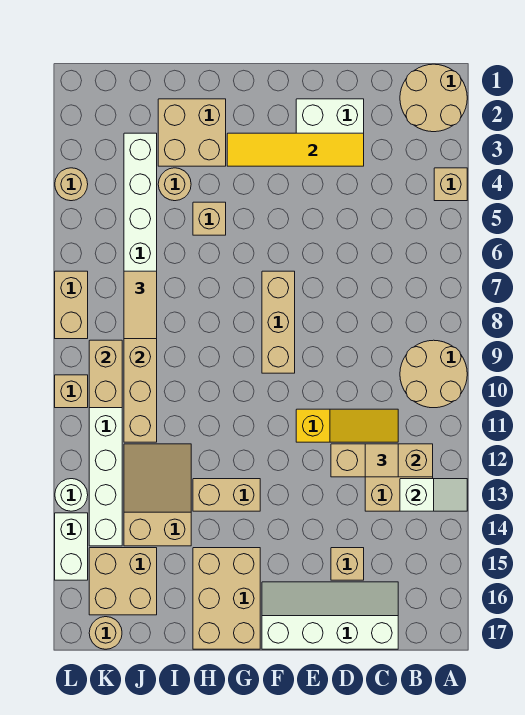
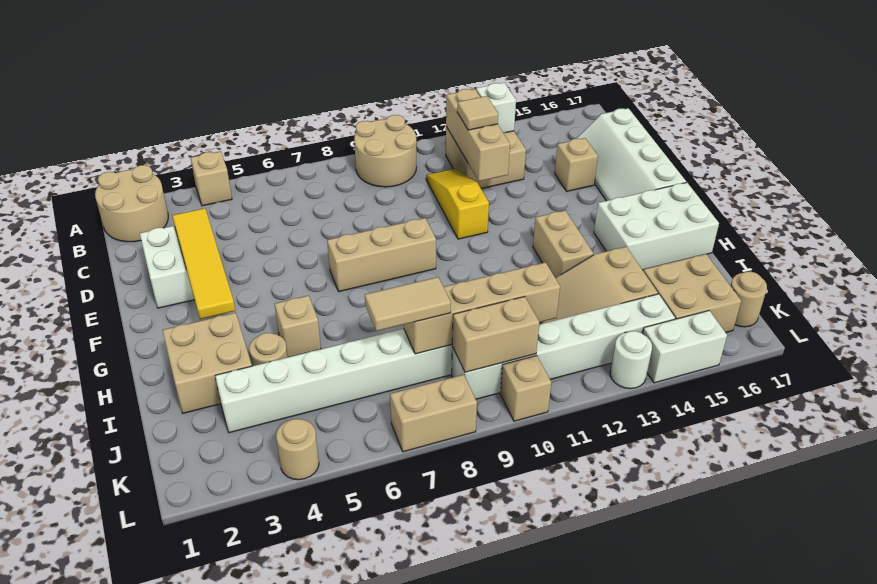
tan 2x3 brick [193,548,260,649] -> white 2x3 brick [594,182,719,270]

